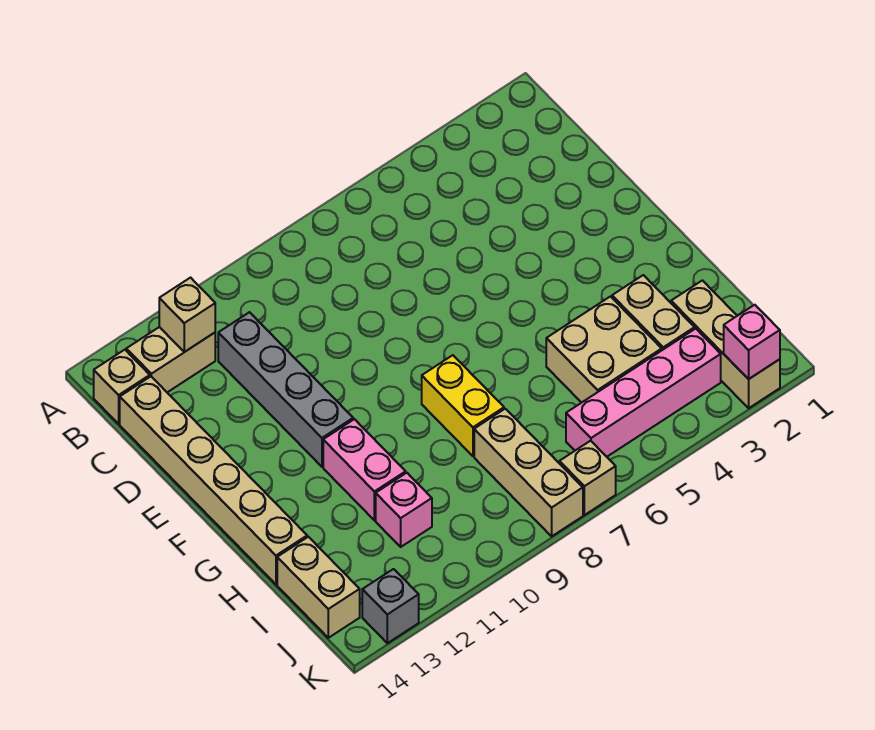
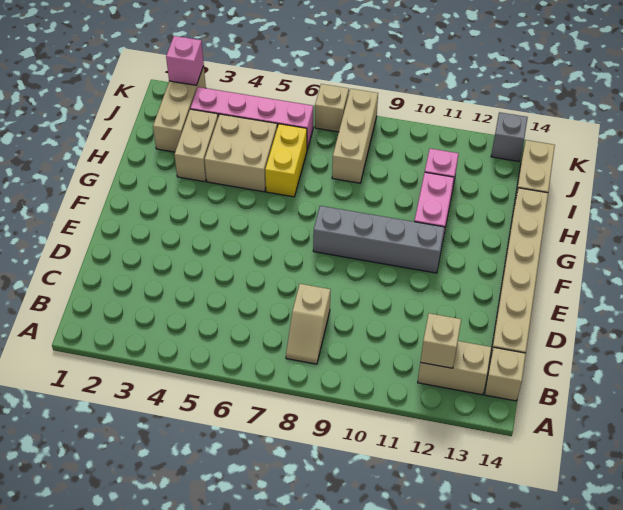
none -> tan 1x2 slope [286,284,331,364]
grey 1x4 brick [218,312,353,467] -> grey 1x4 brick turned to [313,206,444,273]
yellow 1x2 brick [422,355,504,456] -> yellow 1x2 brick moved to [265,124,307,197]

